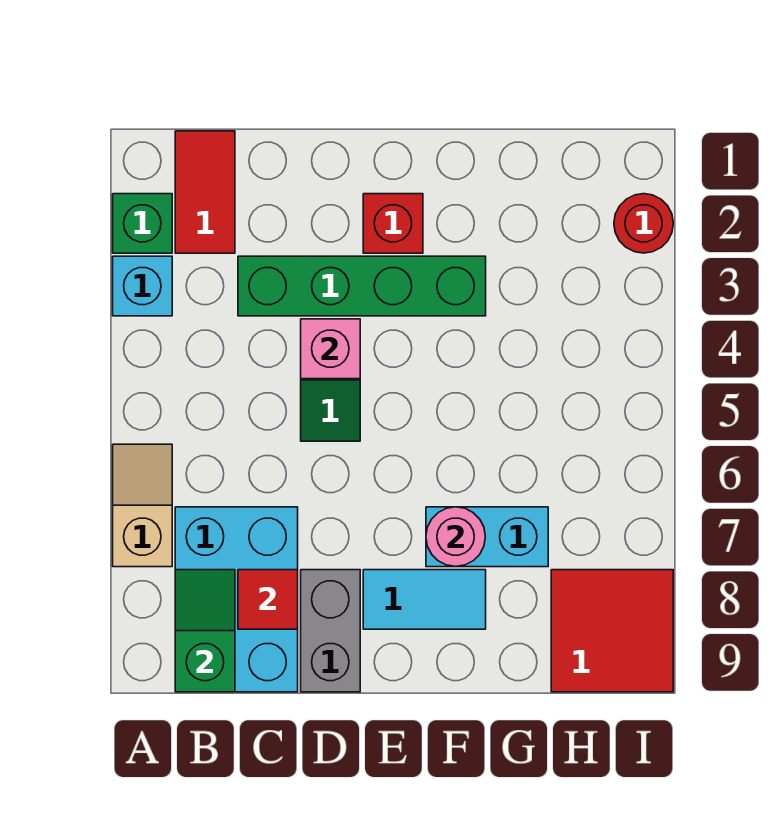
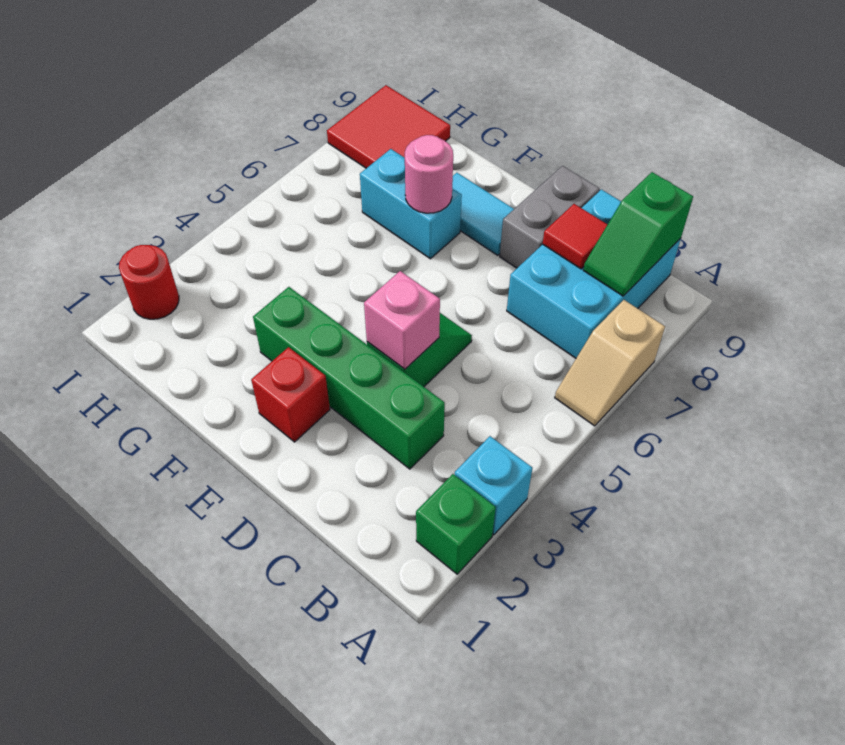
red 1x2 tile [175,131,235,253] -> none

